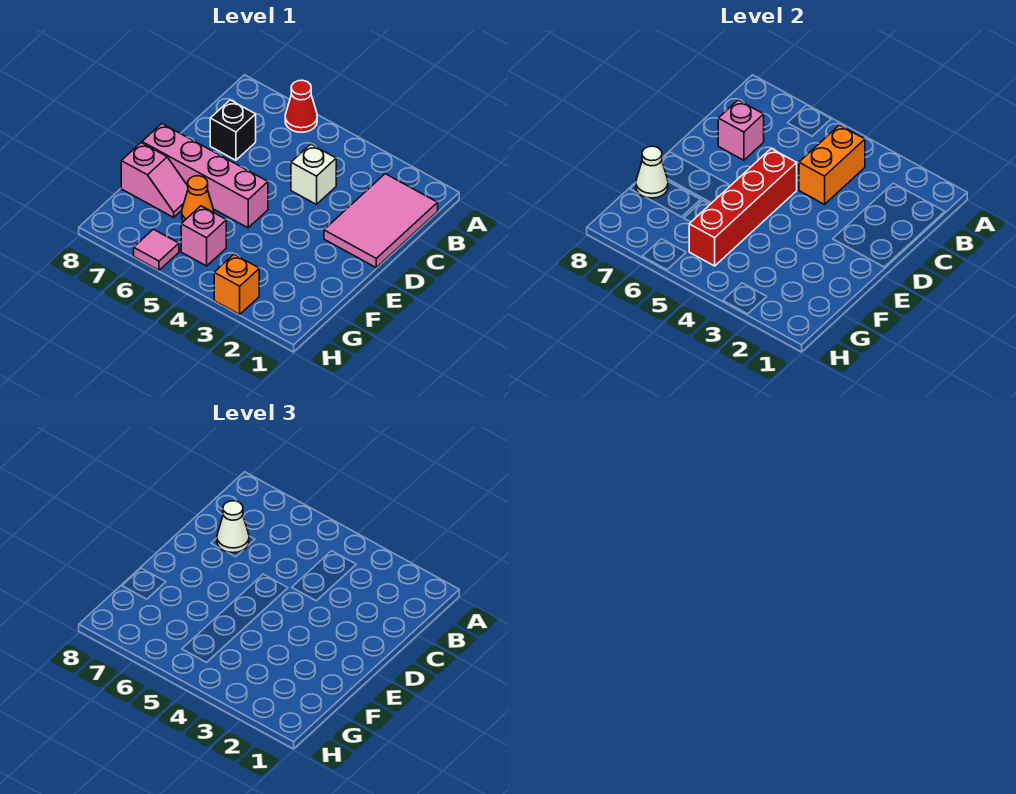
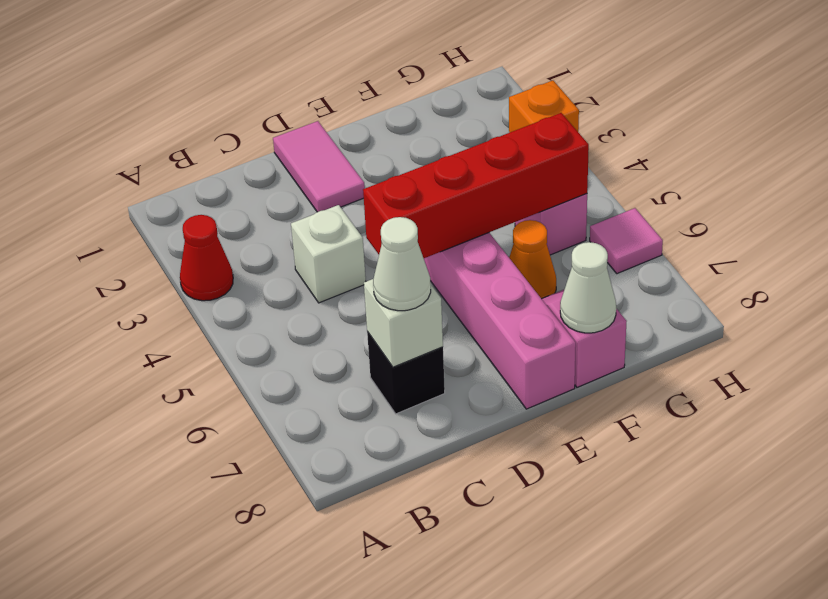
red 1x1 cone [285,80,317,132] -> red 1x1 cone moved to [180,215,233,301]
pink 2x3 tile [324,174,438,267] -> pink 1x2 tile [273,121,365,212]
orange 1x2 brick [799,125,865,204] -> none
pink 1x1 brick [718,100,764,160] -> white 1x1 brick [364,279,443,367]

